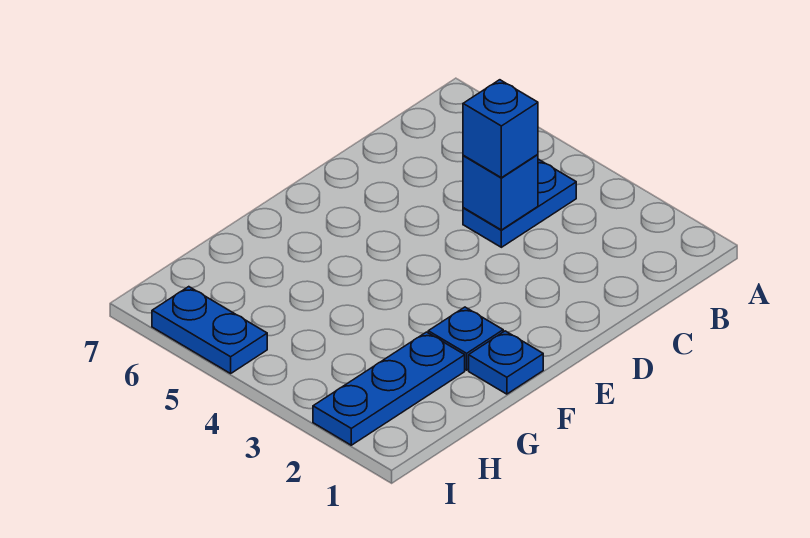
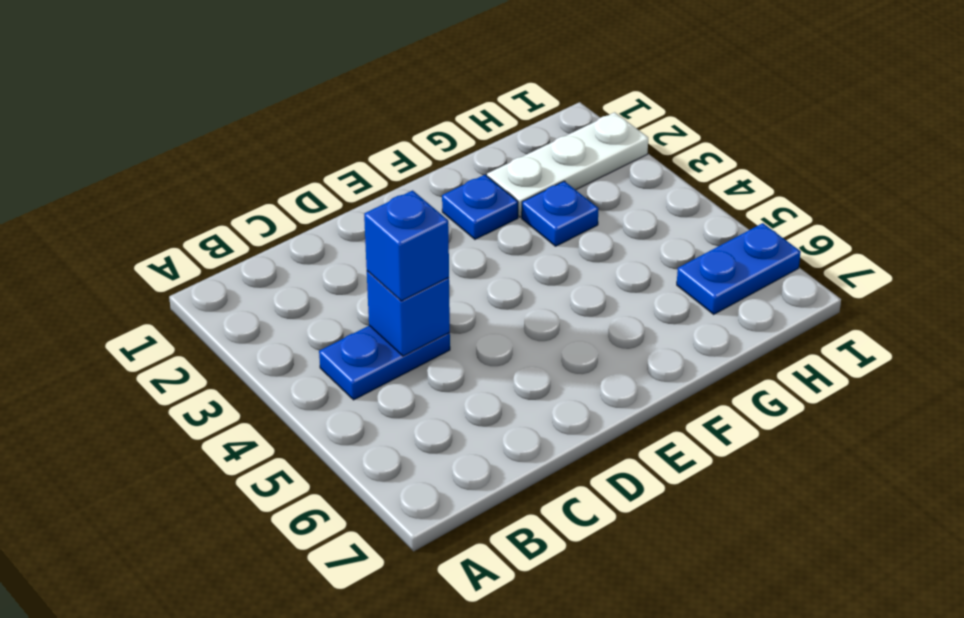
blue 1x1 plate [469,331,543,394] -> blue 1x1 plate moved to [522,181,599,246]
blue 1x3 plate [313,332,465,445] -> white 1x3 plate [487,112,648,217]
blue 1x2 plate [152,287,267,373] -> blue 1x2 plate turned to [677,223,801,314]

